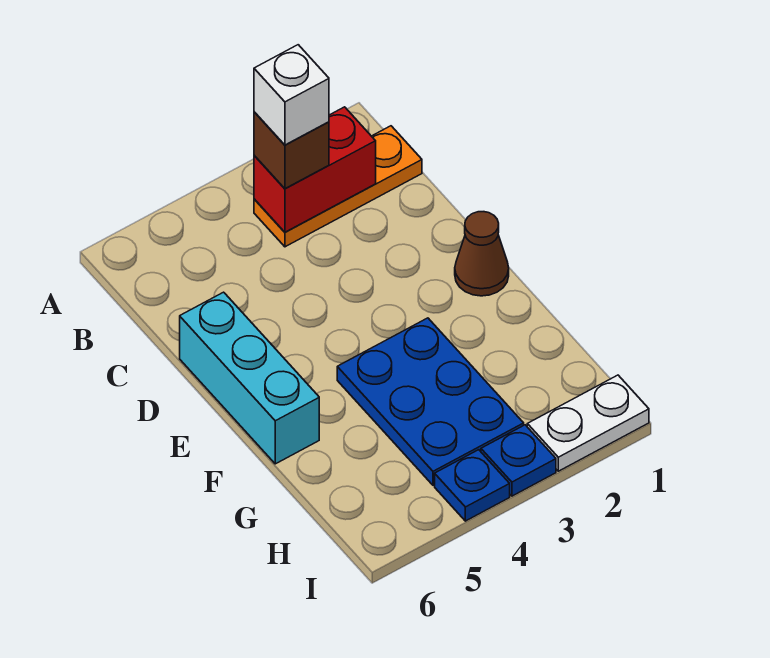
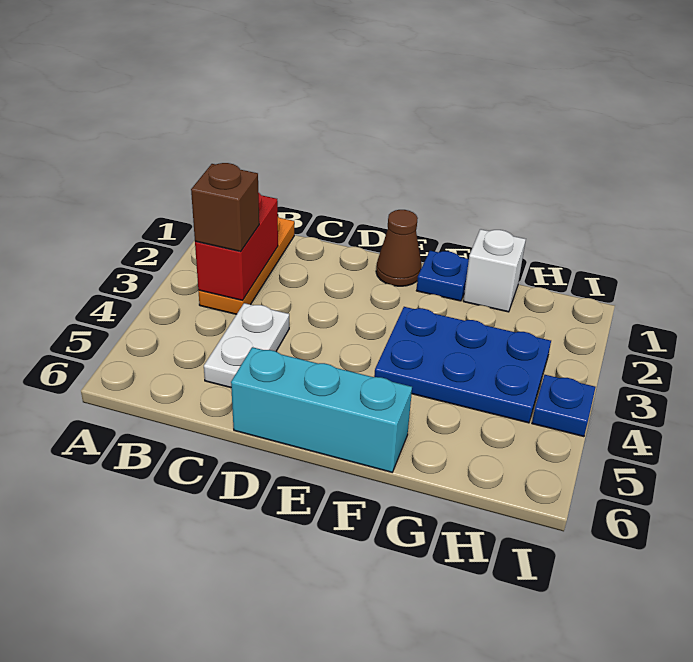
white 1x1 brick [254,45,329,145] -> white 1x1 brick moved to [463,229,526,312]
white 1x2 plate [527,375,649,471] -> white 1x2 plate moved to [204,303,289,388]
blue 1x1 plate [481,425,556,496] -> blue 1x1 plate moved to [416,251,469,301]

